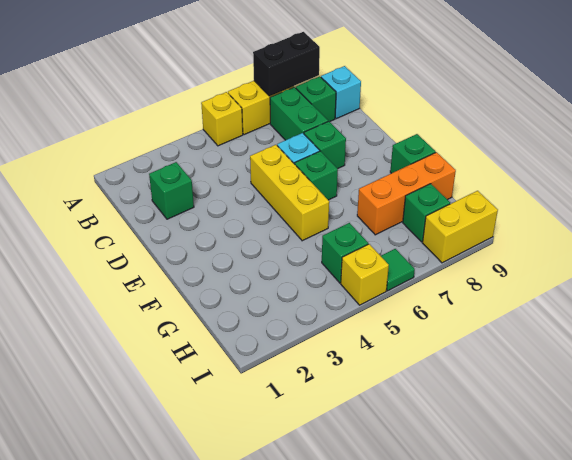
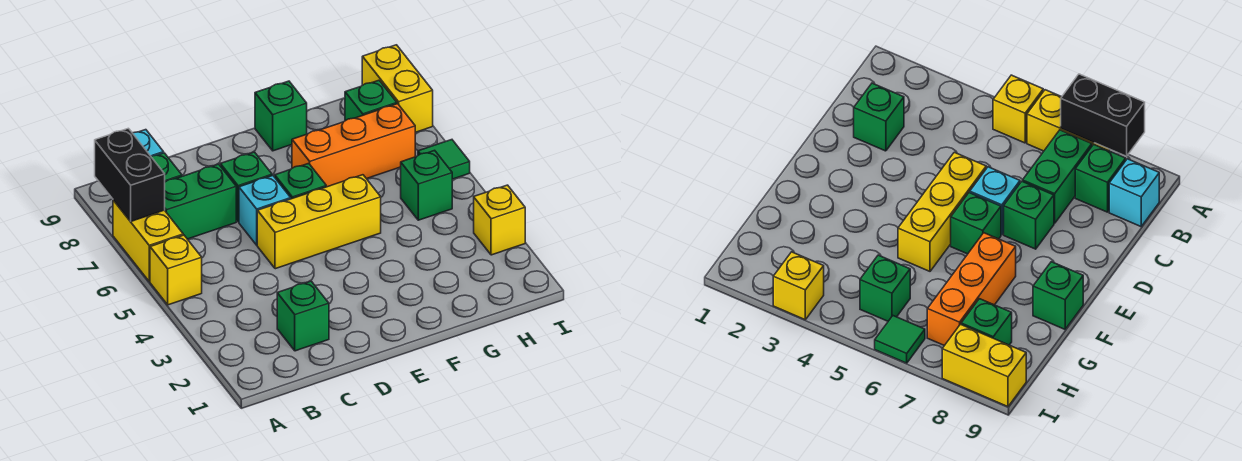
orange 1x3 brick [357,152,456,235] -> orange 1x3 brick turned to [292,104,415,187]
yellow 1x1 brick [341,244,389,305] -> yellow 1x1 brick moved to [474,185,525,255]

